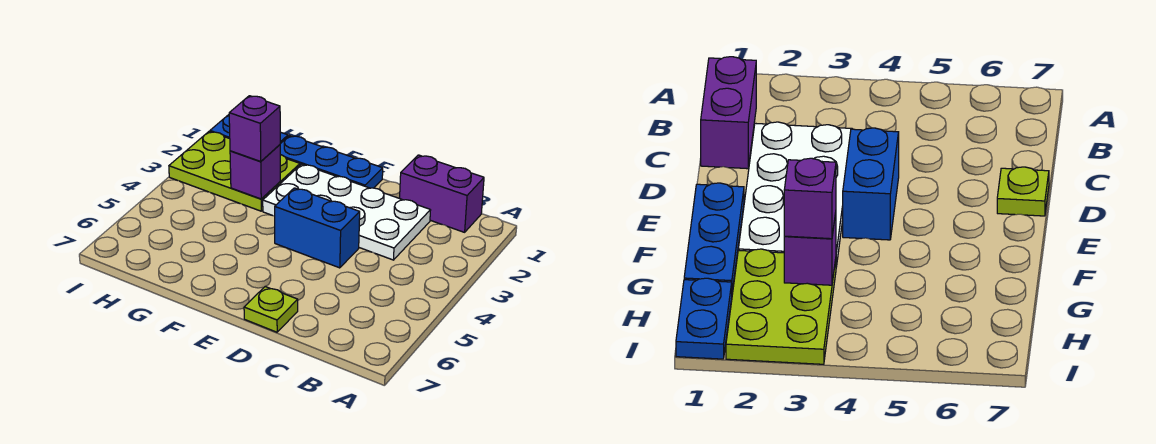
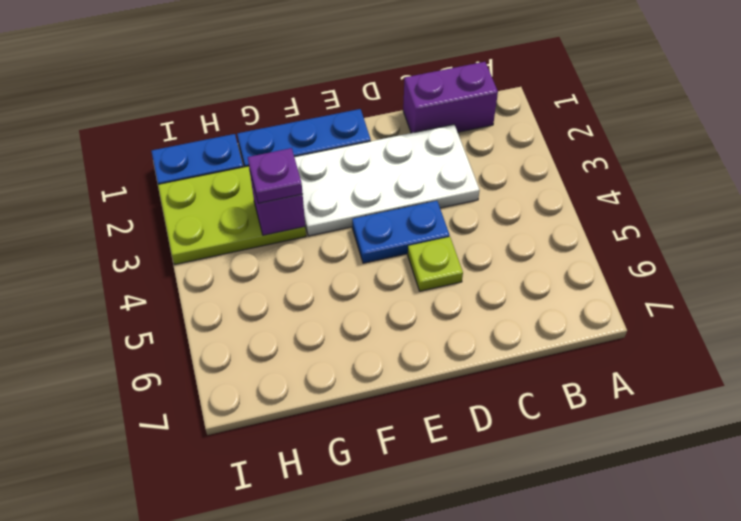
blue 1x2 brick [275,188,360,268] -> blue 1x2 plate [352,201,450,263]
lime 1x1 plate [244,286,298,332] -> lime 1x1 plate moved to [408,237,463,291]
purple 1x1 brick [229,96,280,162] -> purple 1x1 plate [248,148,303,203]

